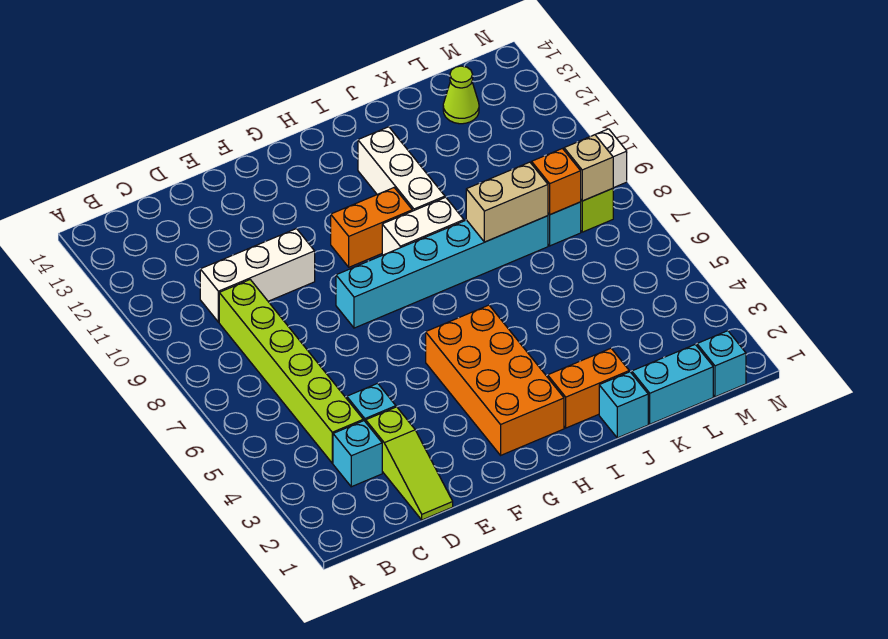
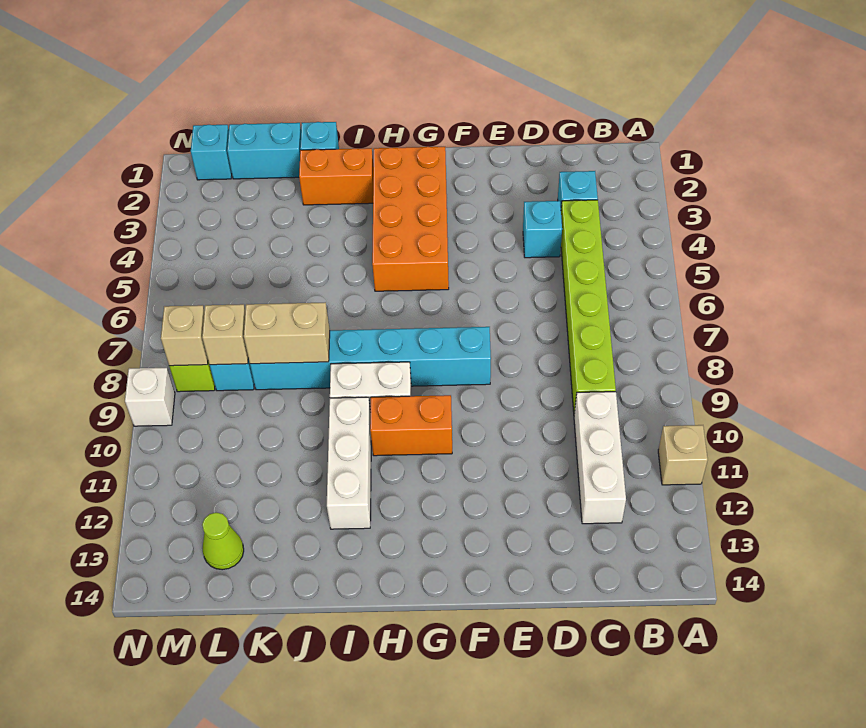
none -> tan 1x1 brick [658,425,708,485]
white 1x3 brick [200,229,315,322] -> white 1x3 brick turned to [574,392,626,524]
lime 1x3 slope [366,407,453,520] -> none
orange 1x1 brick [532,149,581,215] -> tan 1x1 brick [202,304,248,365]

